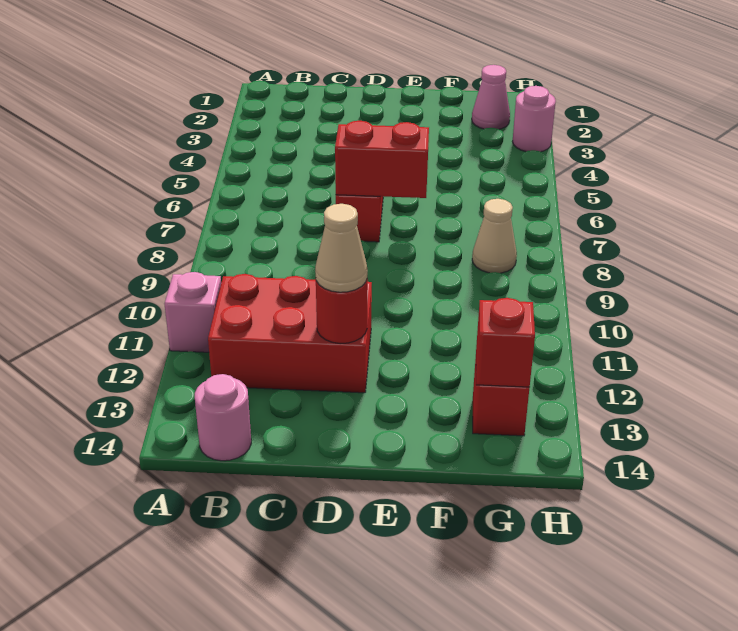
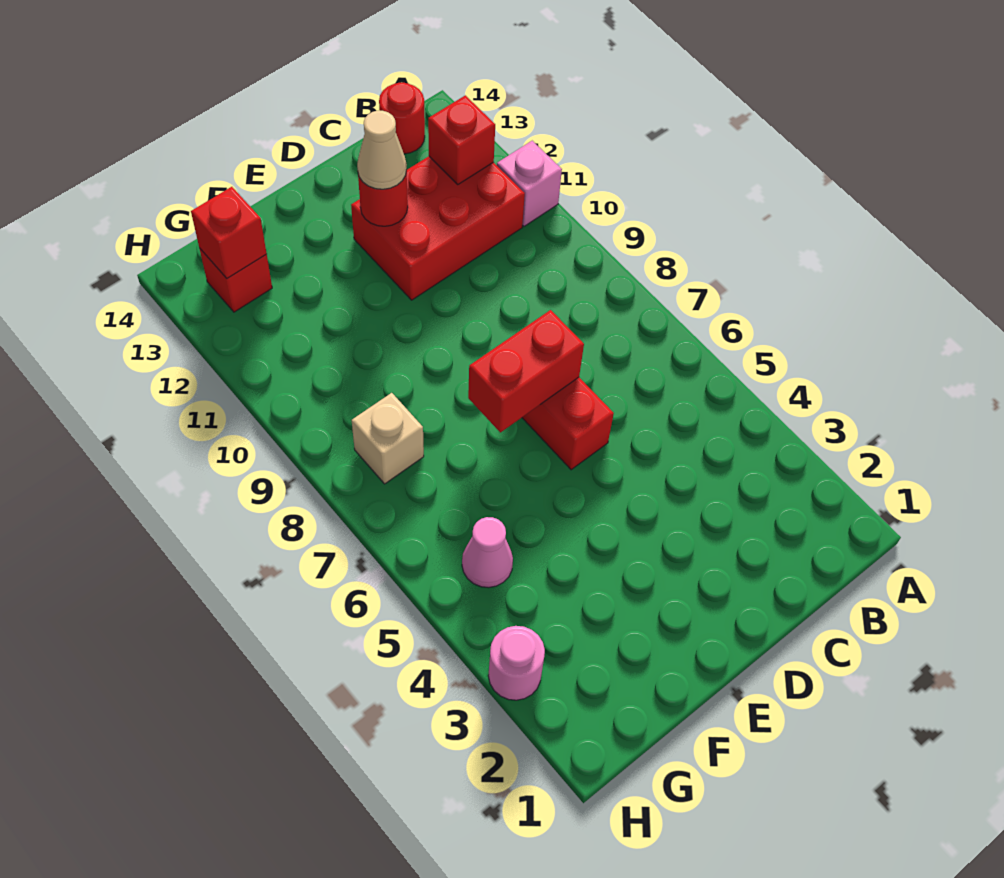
none -> red 1x1 brick [428,95,495,184]
pink 1x1 round brick [195,374,251,461] -> red 1x1 round brick [379,83,425,154]
pink 1x1 cone [472,65,510,129] -> pink 1x1 cone moved to [462,517,513,588]
tan 1x1 cone [472,199,517,273] -> tan 1x1 brick [352,393,424,484]

